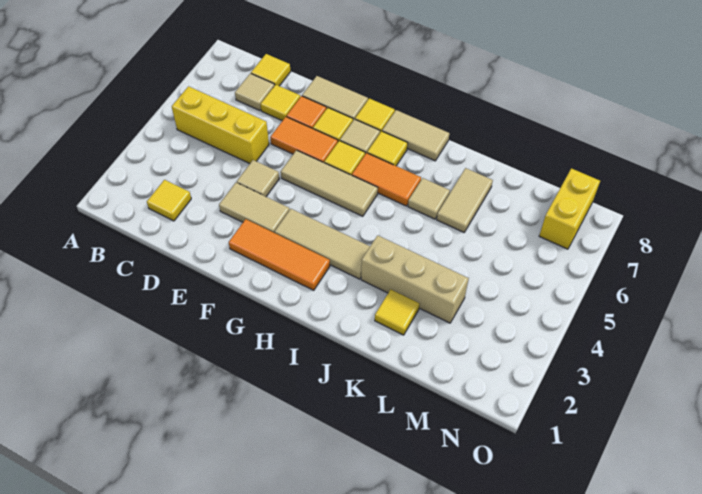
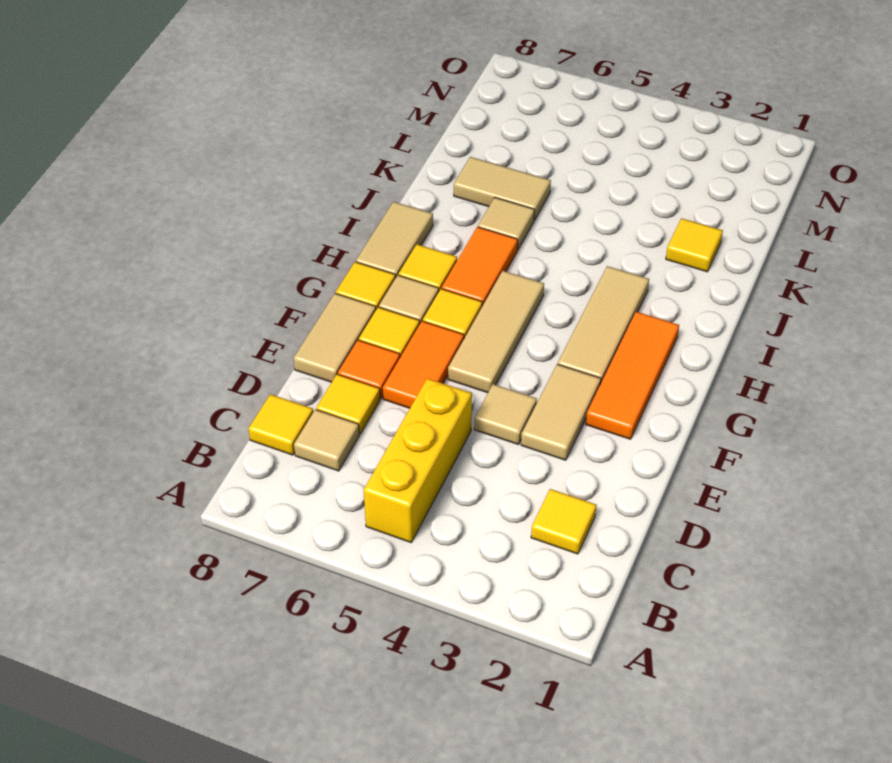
tan 1x3 brick [361,235,469,323] -> none
yellow 1x2 brick [539,168,600,249] -> none

